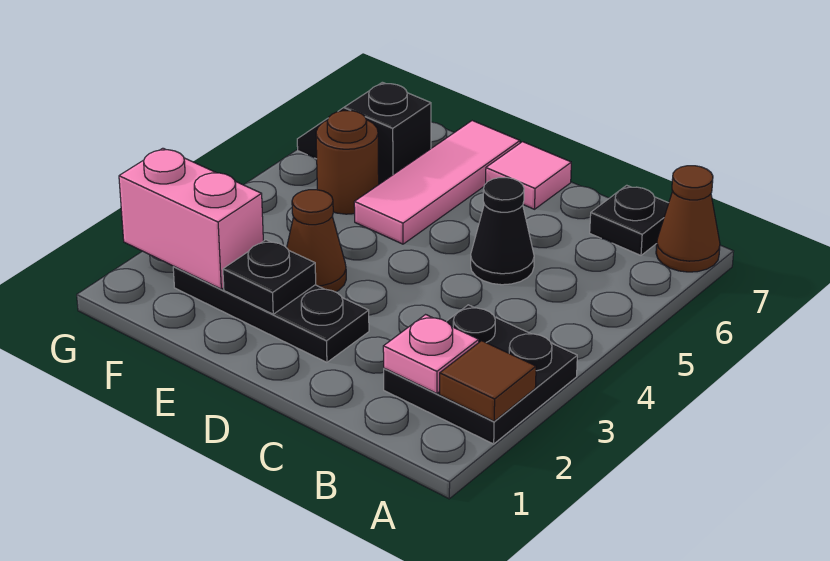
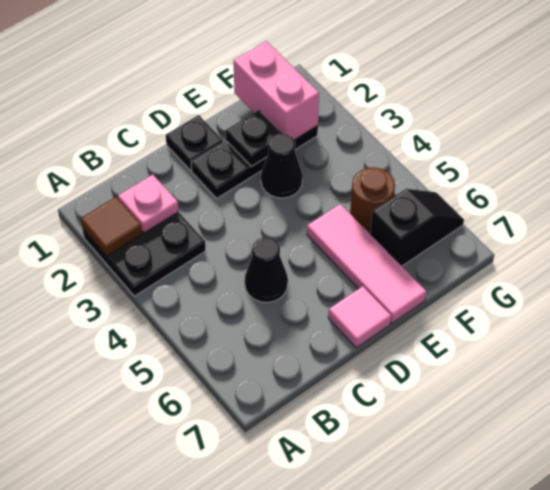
brown 1x1 cone [656,166,720,272] -> none
black 1x1 plate [590,185,669,255] -> black 1x1 plate moved to [166,115,223,170]
brown 1x1 cone [287,190,346,292] -> black 1x1 cone [261,134,303,198]
pink 1x2 brick [119,148,263,289] -> pink 1x2 brick turned to [234,41,319,140]

